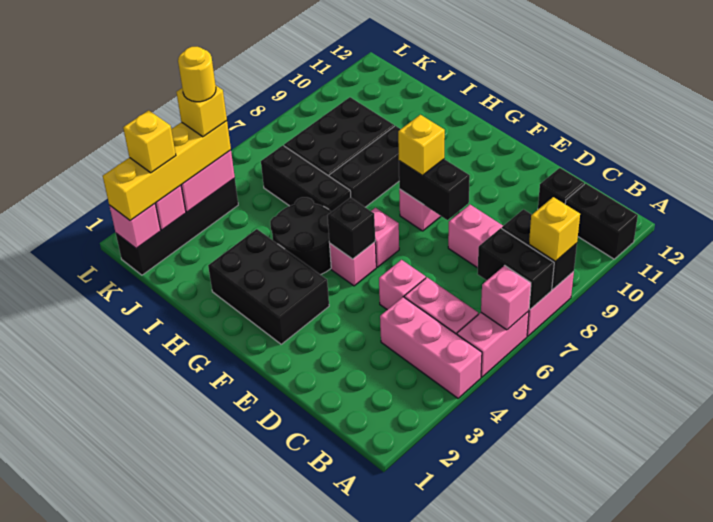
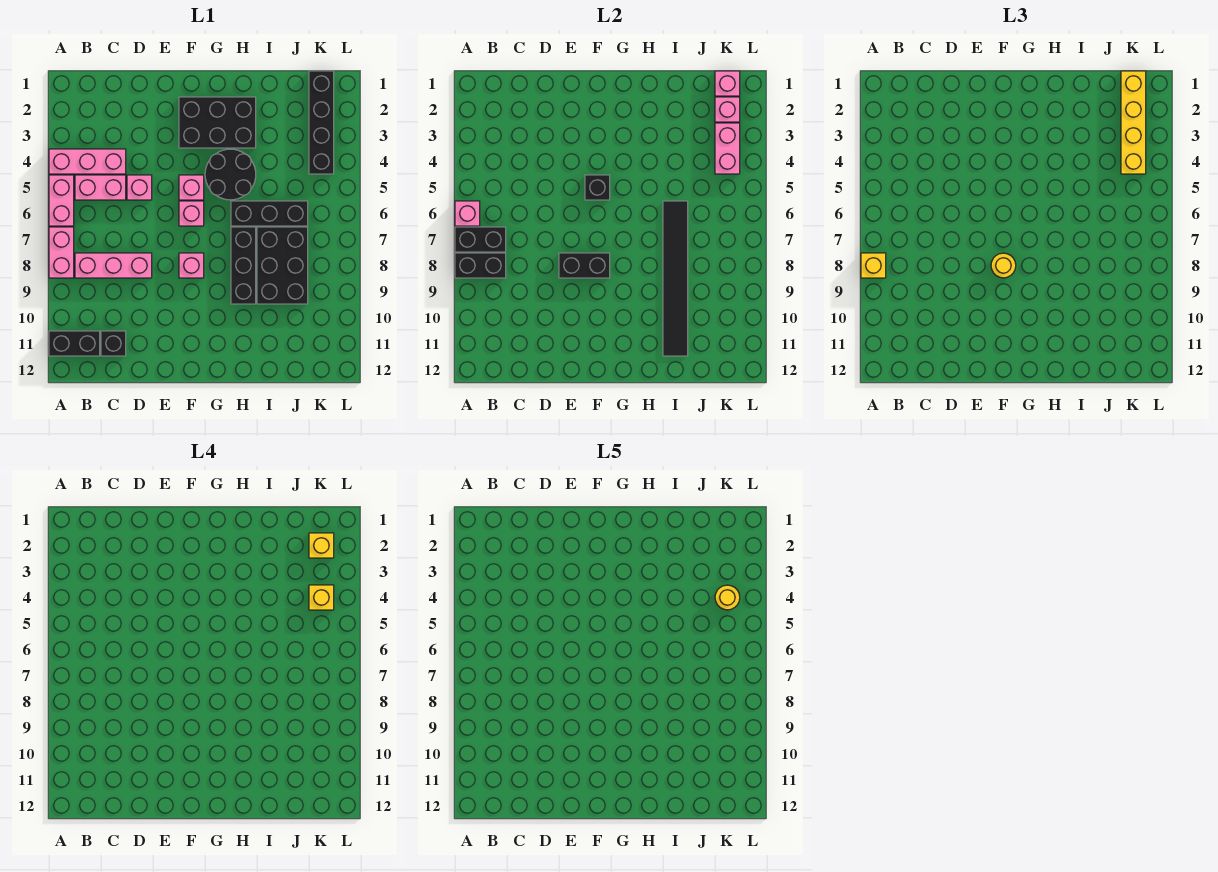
yellow 1x1 brick [398,115,445,175] -> yellow 1x1 round brick [991,253,1016,278]
none -> black 1x6 tile [663,201,688,356]

